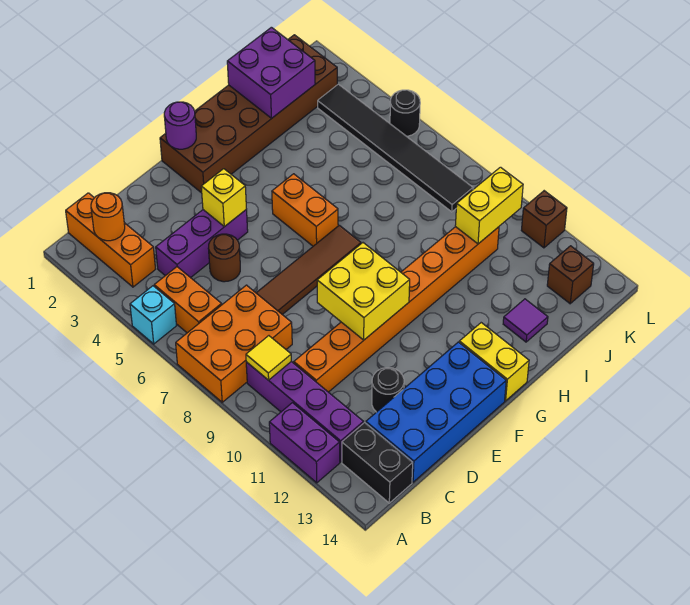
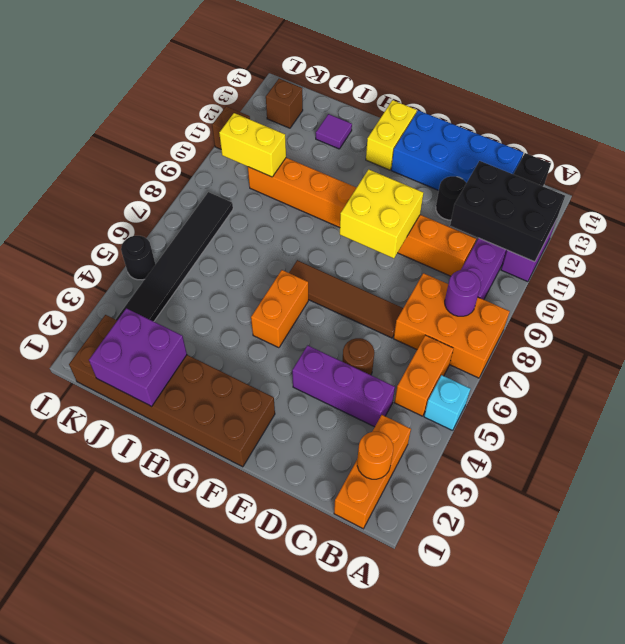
none -> black 2x3 brick [450,161,565,262]
yellow 1x1 tile [246,336,291,380] -> none
yellow 1x1 brick [201,169,246,227] -> none
purple 1x1 round brick [164,102,196,149] -> purple 1x1 round brick moved to [445,270,481,316]

